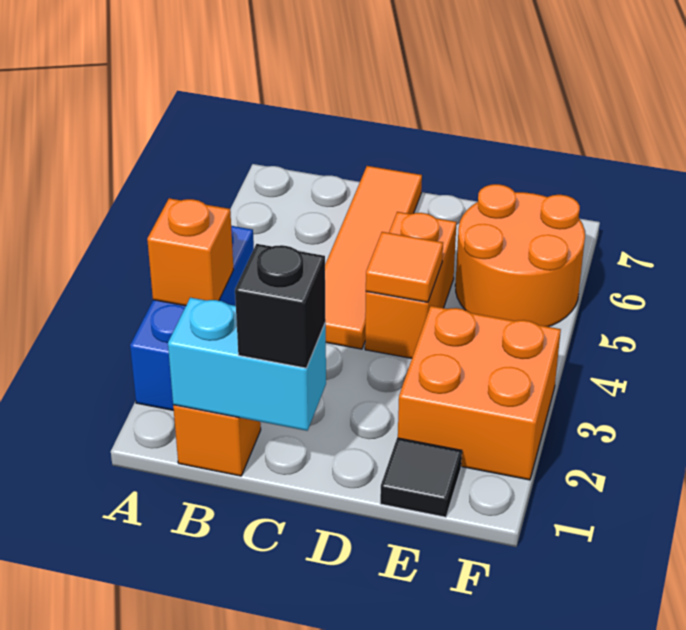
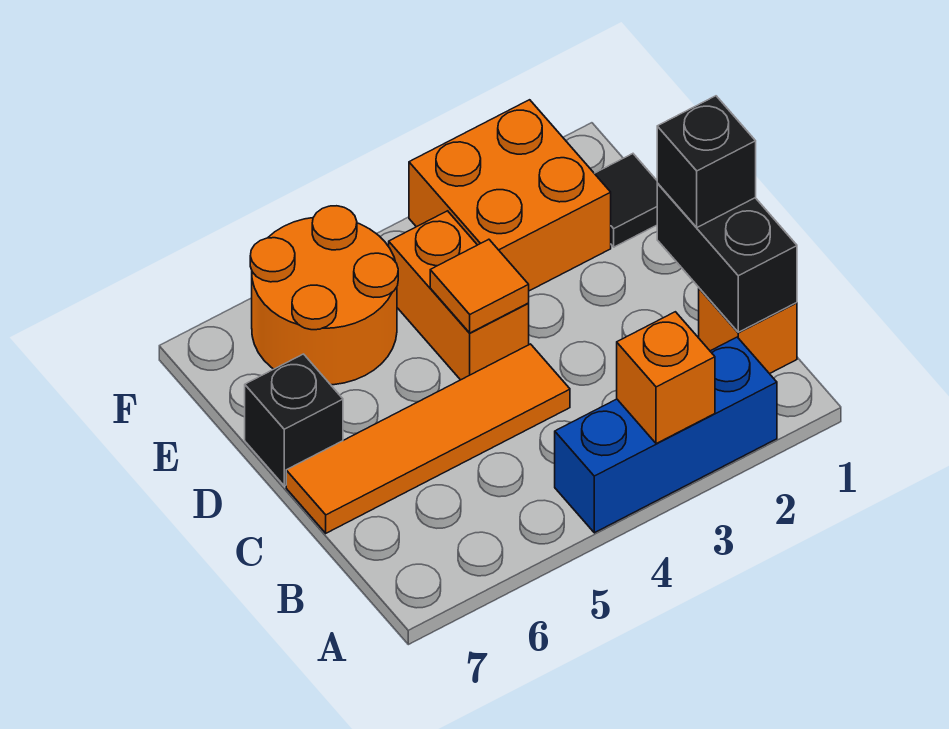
cyan 1x2 brick [168,298,326,431] -> black 1x2 brick [657,183,797,332]
orange 1x2 brick [365,212,457,358] -> orange 1x2 brick turned to [389,211,529,380]
none -> black 1x1 brick [245,354,343,486]

